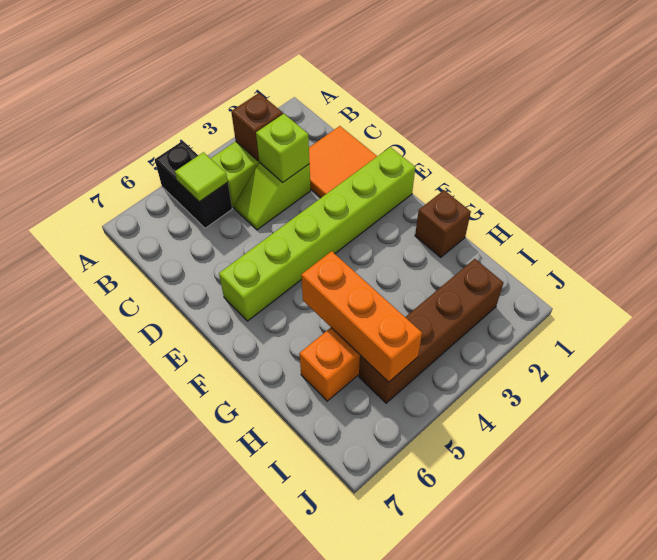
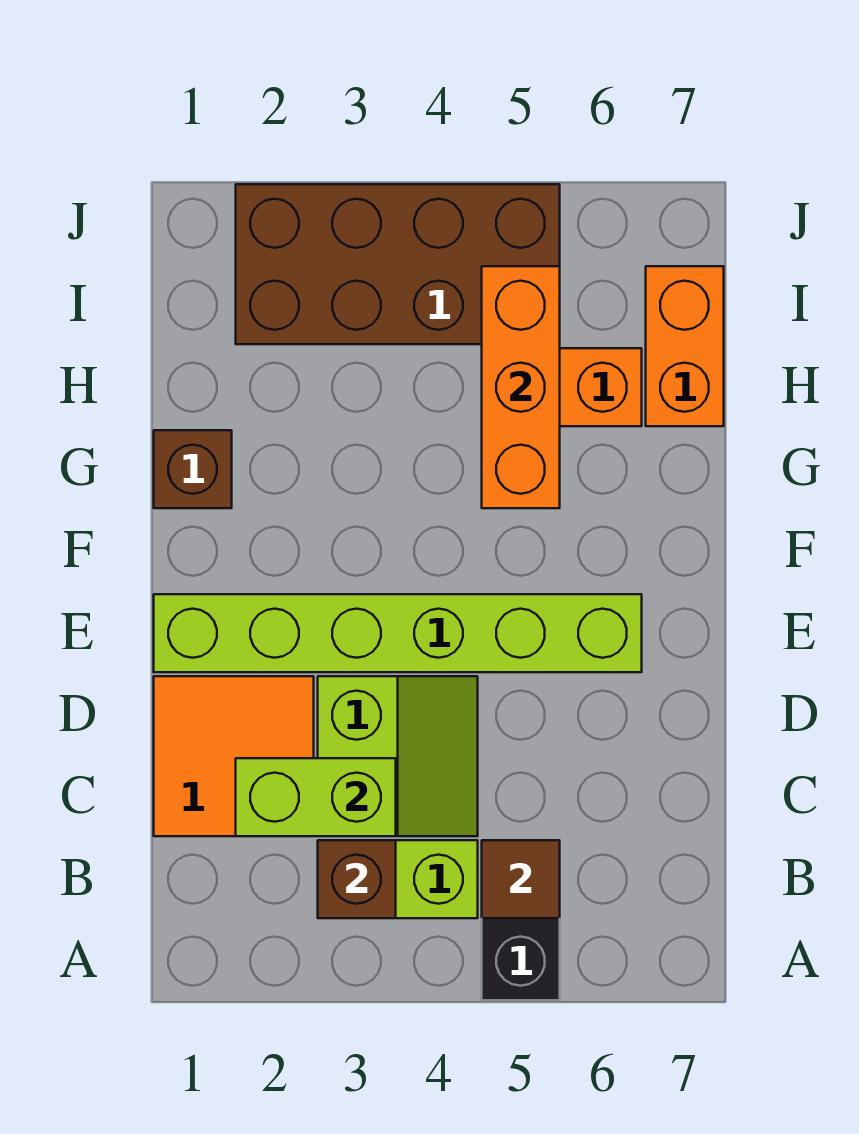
lime 1x1 tile [175,152,228,202] -> brown 1x1 tile [482,840,560,918]
lime 1x2 slope [234,162,311,230] -> lime 2x2 slope [318,676,478,836]
lime 1x1 brick [256,114,309,182] -> lime 1x2 brick [236,758,396,836]
none -> orange 1x2 brick [646,266,724,426]
brown 1x4 brick [359,259,504,403] -> brown 2x4 brick [236,184,560,344]

